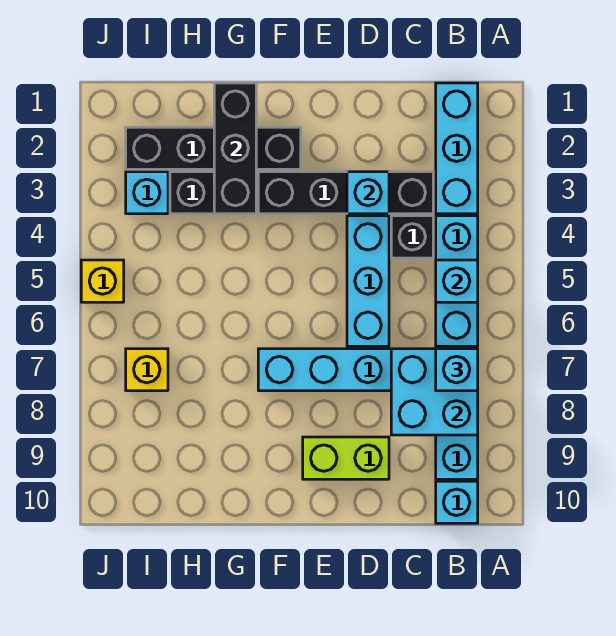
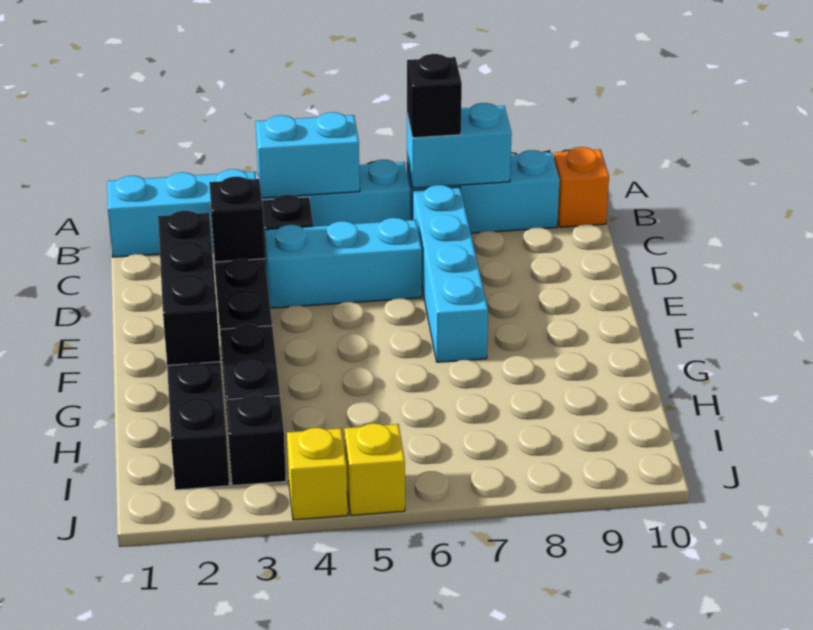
cyan 1x1 brick [436,260,478,302] -> cyan 1x2 brick [256,112,360,198]
cyan 2x2 brick [391,349,478,435] -> cyan 1x2 brick [407,103,512,188]
cyan 1x1 brick [436,349,478,391] -> black 1x1 brick [407,54,462,138]
cyan 1x1 brick [436,481,478,523] -> orange 1x1 brick [554,147,609,227]
cyan 1x1 brick [347,172,389,214] -> black 1x1 brick [209,177,265,262]
lime 1x2 brick [303,437,389,479] -> none
black 1x3 brick [214,83,256,214] -> black 1x3 brick turned to [158,211,220,365]
cyan 1x1 brick [126,172,168,214] -> black 1x1 brick [226,395,286,486]
yellow 1x1 brick [126,349,168,391] -> yellow 1x1 brick moved to [287,428,348,520]

